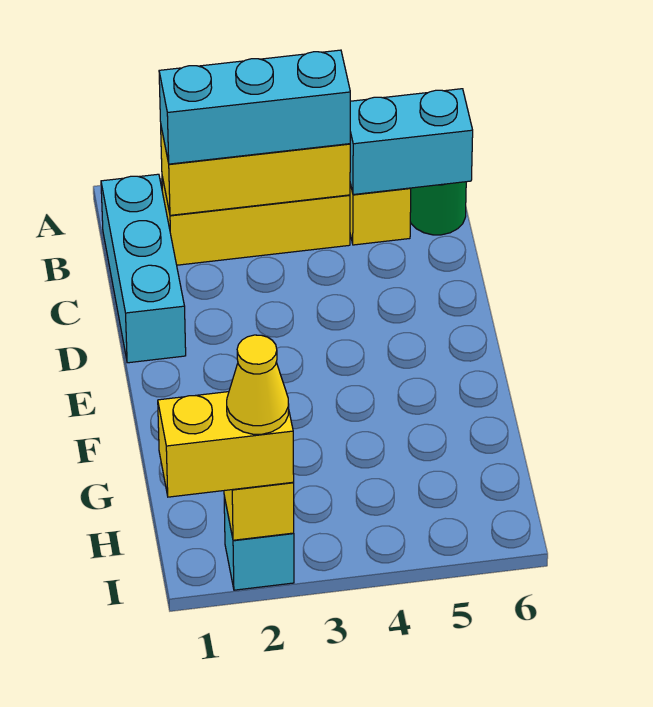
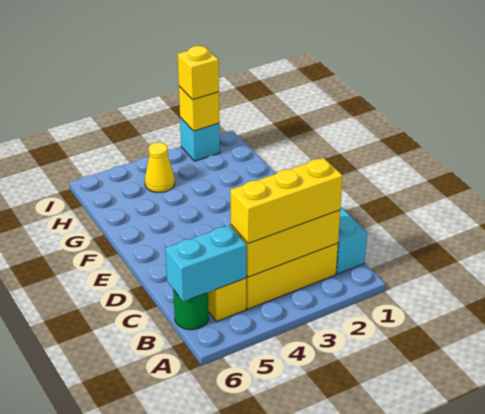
cyan 1x3 brick [159,50,350,164] -> yellow 1x3 brick [230,158,343,244]
yellow 1x2 brick [158,392,294,497] -> yellow 1x1 brick [178,46,219,100]
yellow 1x1 cone [227,335,289,434] -> yellow 1x1 cone moved to [145,142,175,193]

